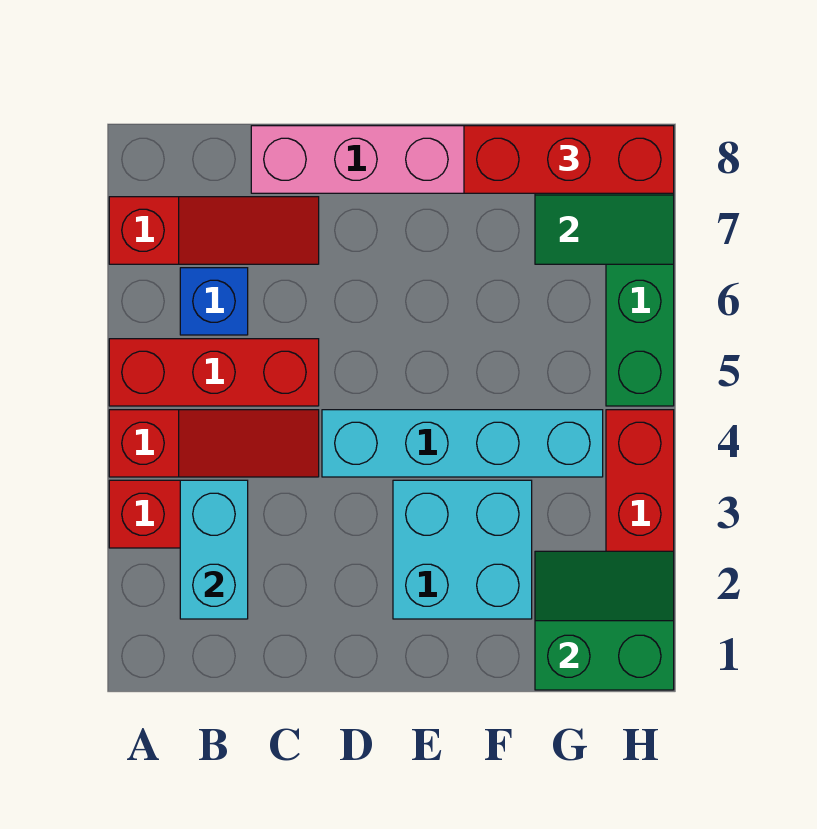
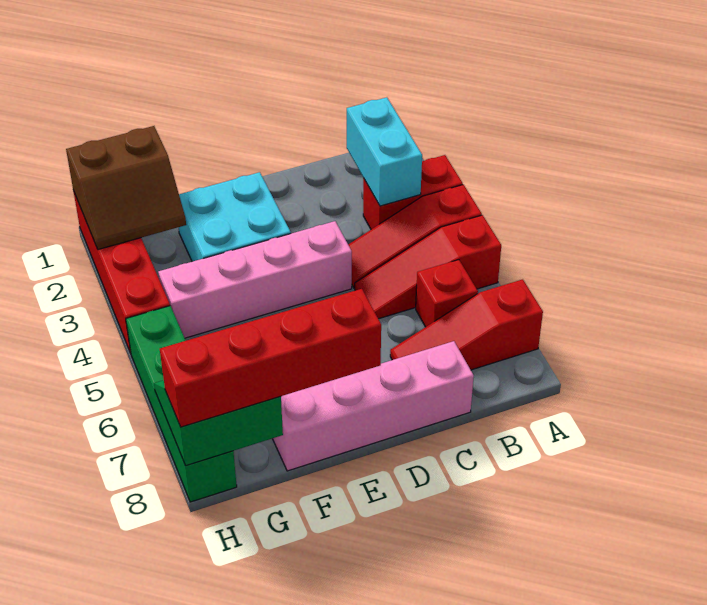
red 1x3 brick [109,339,319,406] -> red 1x3 slope [355,215,501,319]
blue 1x1 brick [180,268,248,335] -> red 1x1 brick [416,260,478,327]
cyan 1x4 brick [322,410,603,477] -> pink 1x4 brick [158,221,352,338]
red 1x3 brick [464,126,674,193] -> red 1x4 brick [160,289,381,427]
green 2x2 slope [535,551,674,690] -> brown 2x2 slope [66,126,186,250]

